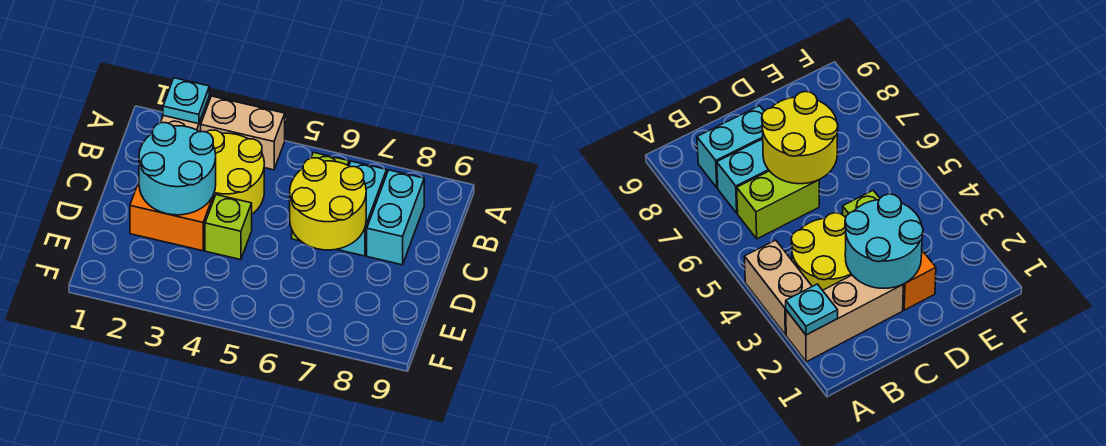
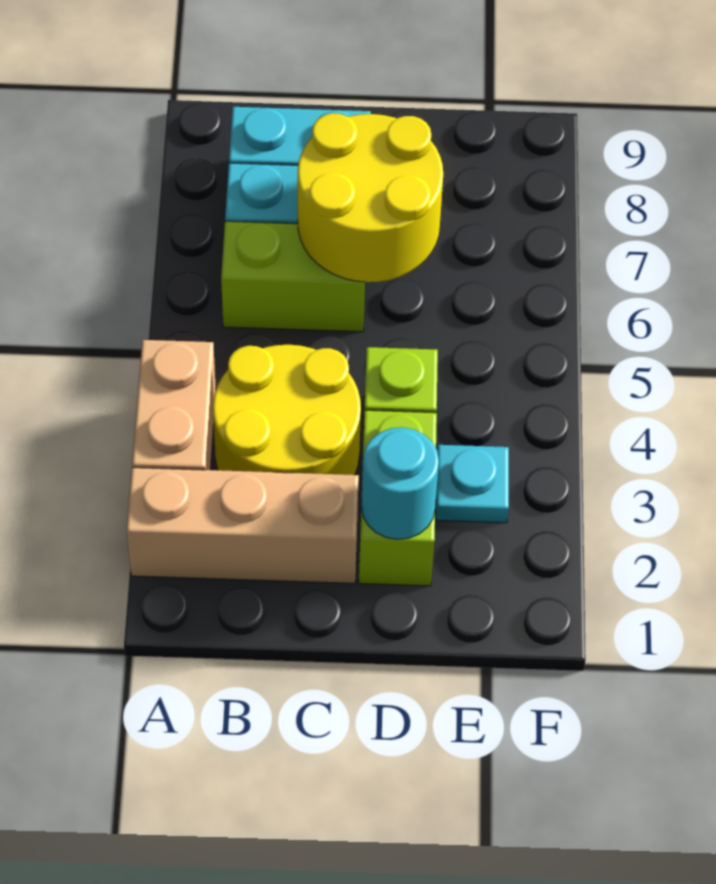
cyan 1x1 plate [163,78,209,124] -> cyan 1x1 plate moved to [436,445,509,523]
cyan 2x2 round brick [139,123,216,215] -> cyan 1x1 round brick [361,427,439,539]
orange 1x2 brick [130,182,214,251] -> lime 1x2 brick [359,410,437,586]

